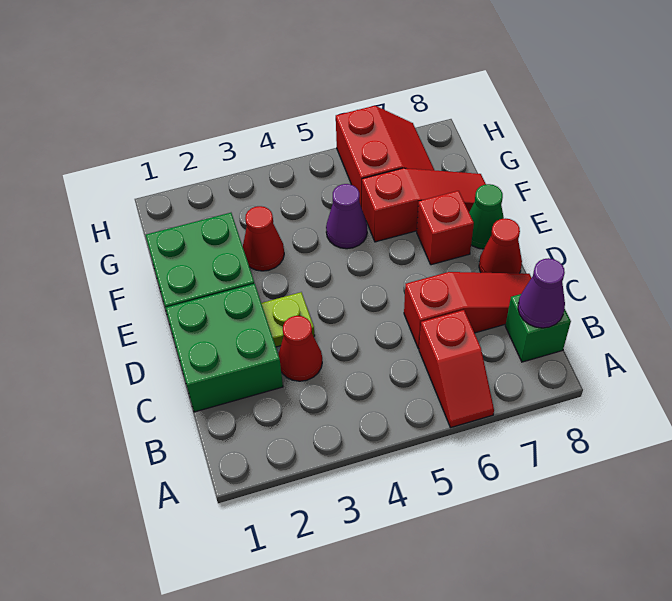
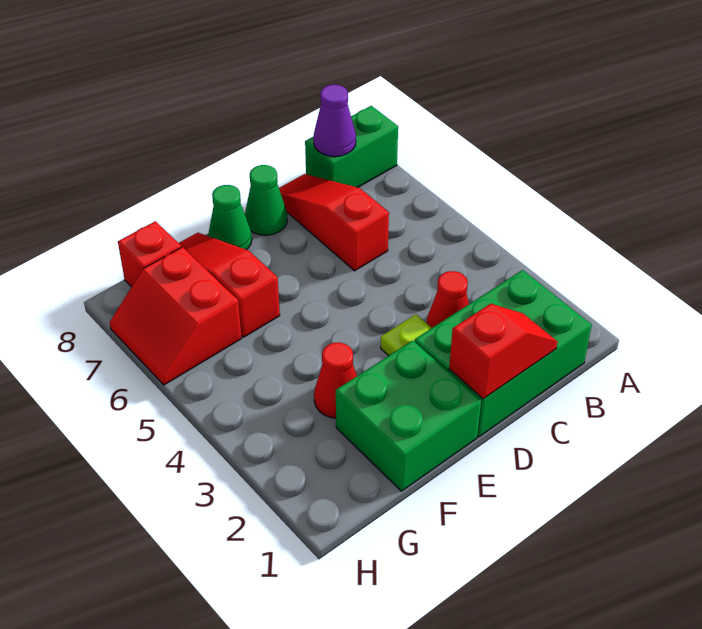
red 1x2 slope [419,310,494,428] -> red 1x2 slope moved to [449,304,557,399]
green 1x1 brick [505,294,571,362] -> green 1x2 brick [305,106,398,188]
green 2x2 brick [166,284,283,412] -> green 2x3 brick [415,270,592,437]
red 1x1 cone [479,218,522,273] -> green 1x1 cone [245,165,287,235]
red 1x1 brick [417,191,474,265] -> red 1x1 brick moved to [118,221,181,287]
purple 1x1 cone [326,184,367,249] -> none
red 2x2 slope [336,106,434,208] -> red 2x2 slope turned to [110,247,242,385]

